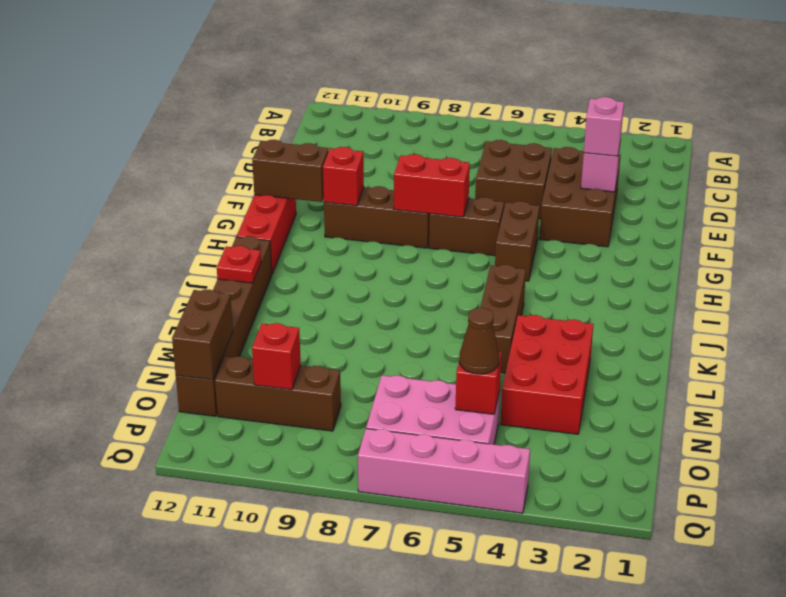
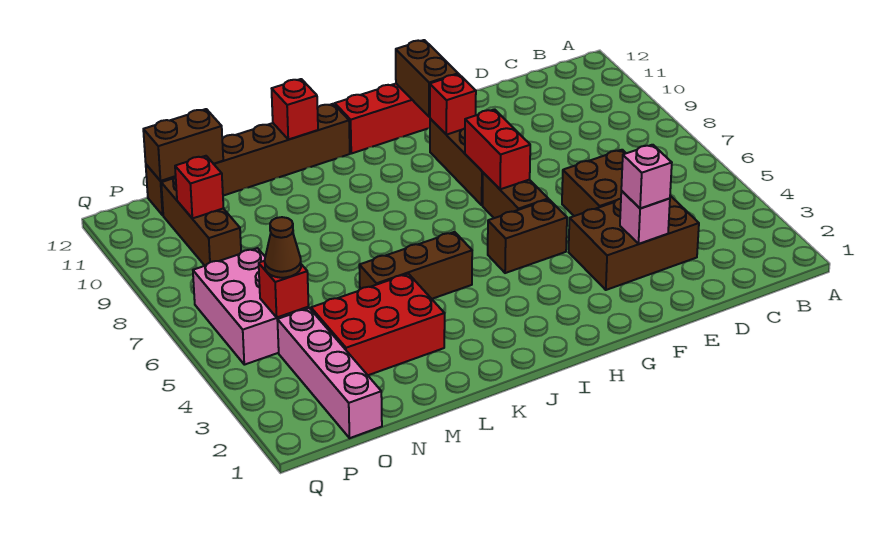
red 1x1 plate [217,246,261,283] -> red 1x1 brick [272,79,318,140]
pink 1x4 brick [358,429,530,513] -> pink 1x4 brick moved to [277,308,382,438]

